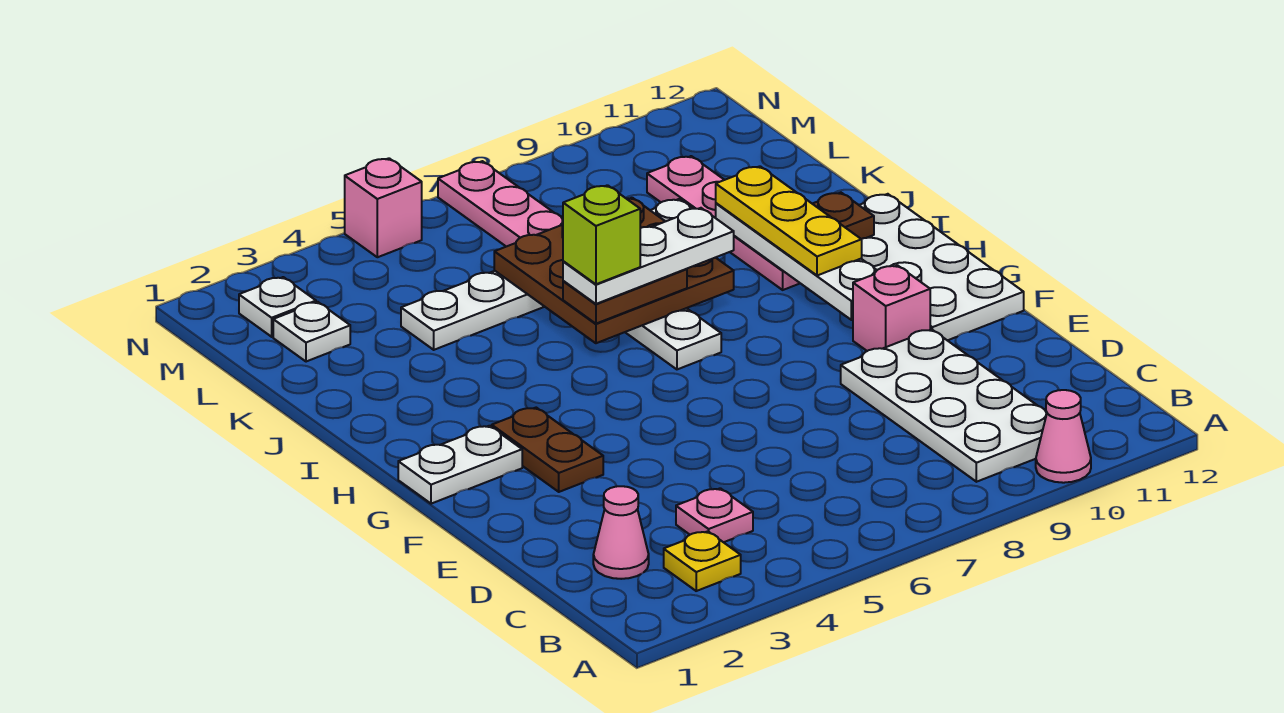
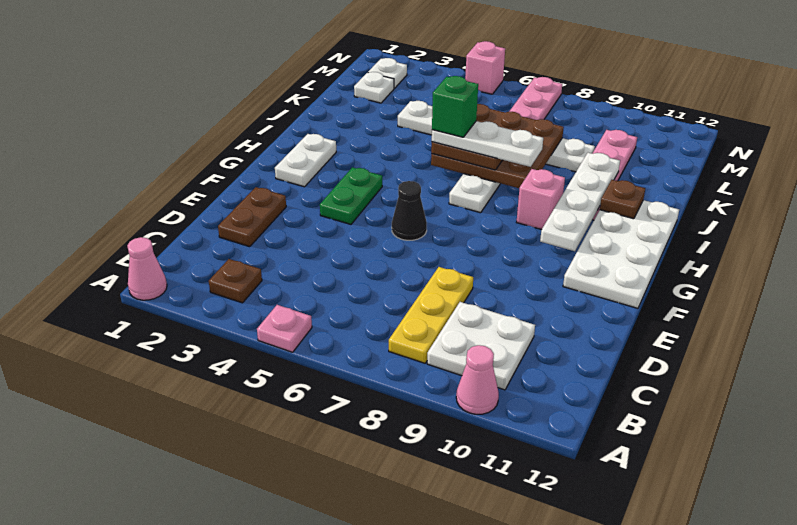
yellow 1x1 plate [664,531,741,591] -> brown 1x1 plate [209,259,262,303]
white 2x4 plate [841,329,1047,482] -> white 2x2 plate [427,302,535,390]
pink 1x1 cone [593,486,649,579] -> pink 1x1 cone moved to [127,237,167,300]
pink 1x1 plate [676,488,753,542] -> pink 1x1 plate moved to [257,305,312,352]
brown 1x2 plate [492,408,603,492] -> brown 1x2 plate moved to [218,187,286,247]
none -> green 1x2 plate [320,167,382,224]
none -> black 1x1 cone [392,181,427,240]
pink 1x1 brick [853,265,930,351] -> pink 1x1 brick moved to [517,169,565,230]
white 1x2 plate [398,426,522,504] -> white 1x2 plate turned to [275,134,336,187]
yellow 1x3 plate [716,166,862,276] -> yellow 1x3 plate moved to [389,267,473,363]
lime 1x1 brick [563,185,640,284] -> green 1x1 brick [432,76,478,137]

